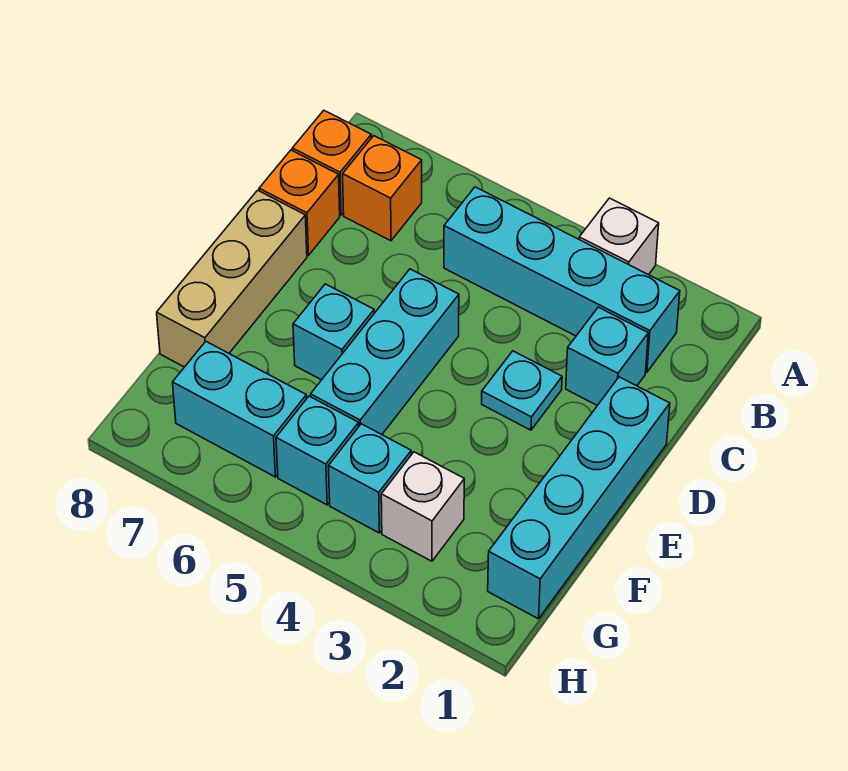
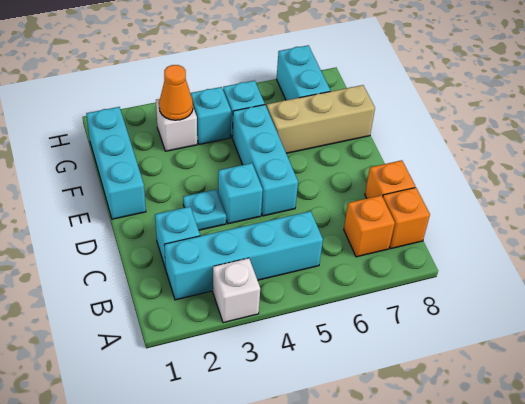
cyan 1x4 brick [488,377,670,619] -> cyan 1x3 brick [86,107,146,219]
tan 1x3 brick [157,190,307,367] -> tan 1x3 brick turned to [267,85,375,153]
cyan 1x1 brick [293,284,374,380] -> cyan 1x1 brick moved to [218,163,263,224]
none -> orange 1x1 cone [159,65,193,120]
cyan 1x2 brick [173,341,307,477] -> cyan 1x2 brick turned to [277,45,330,100]

